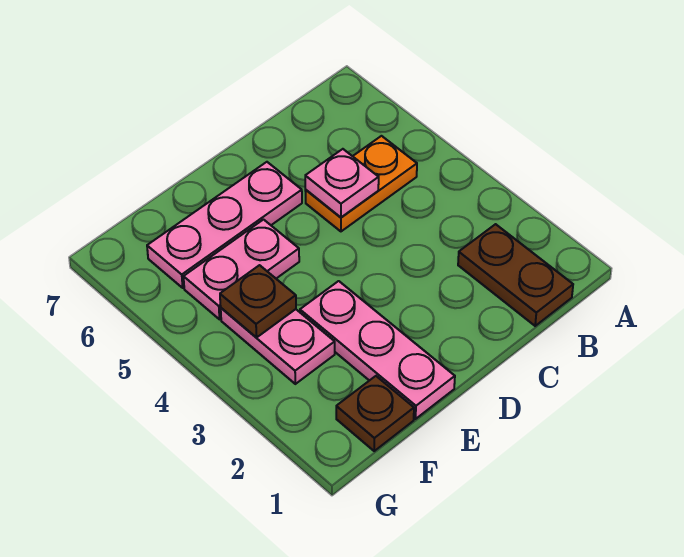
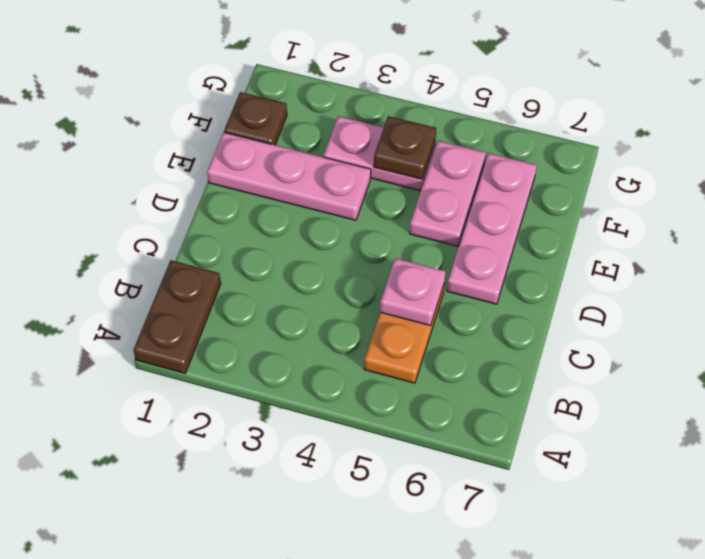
brown 1x2 plate [458,224,573,326] -> brown 1x2 plate turned to [134,260,221,373]

